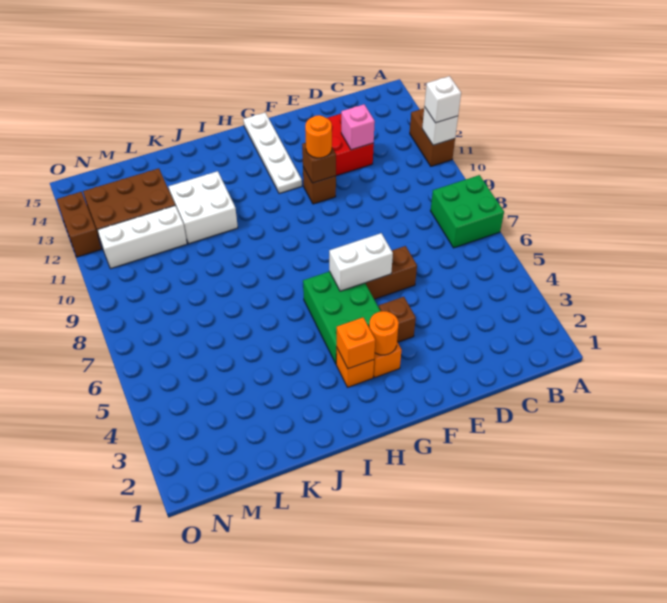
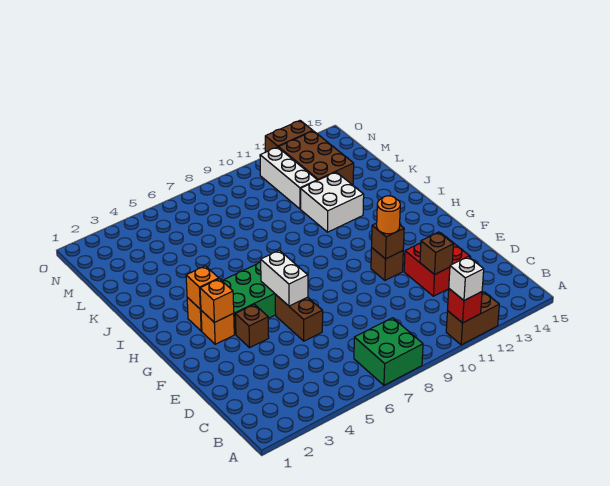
white 1x1 brick [422,107,458,145] -> red 1x1 brick [448,289,482,323]
pink 1x1 brick [341,104,375,150] -> brown 1x1 brick [420,232,453,275]
orange 1x1 round brick [369,311,399,355] -> orange 1x1 brick [200,279,234,322]
white 1x4 plate [243,113,302,194] -> none

